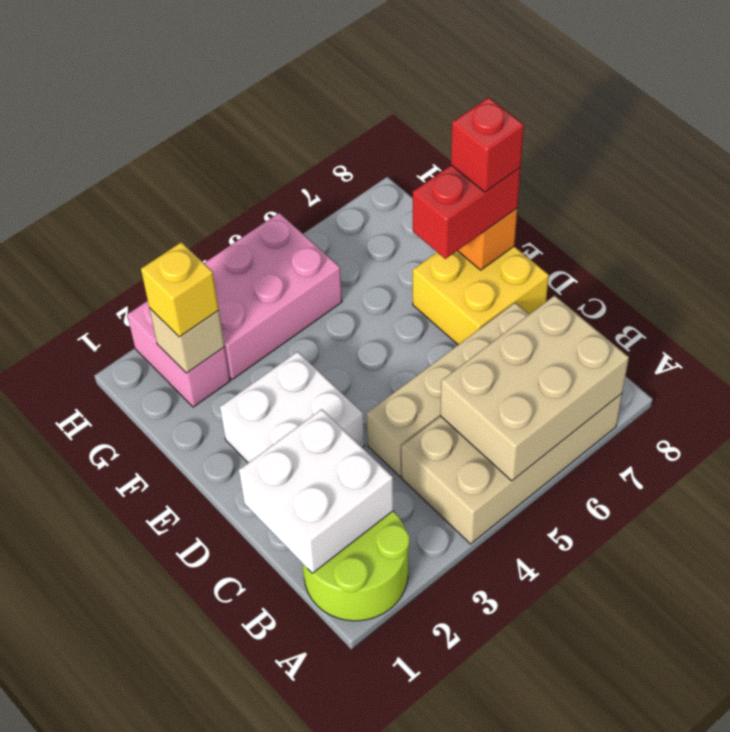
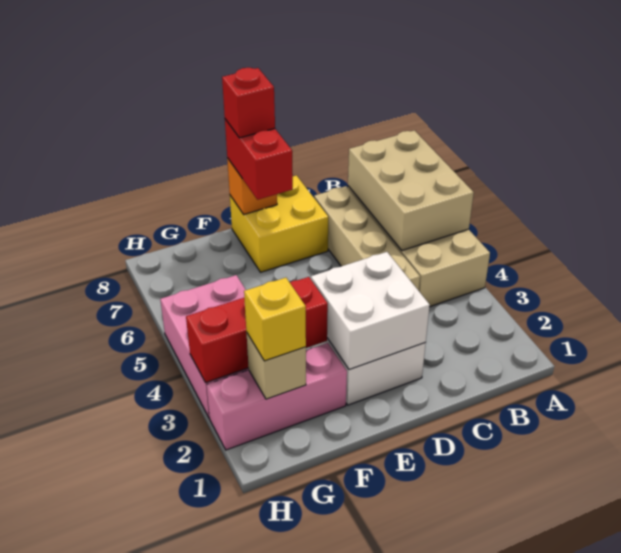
lime 2x2 round brick [303,511,409,621] -> none
white 2x2 brick [239,409,393,573] -> white 2x2 brick moved to [311,252,430,369]
none -> red 1x3 brick [186,277,328,383]
pink 1x2 brick [127,301,230,407] -> pink 1x3 brick [206,343,347,450]

